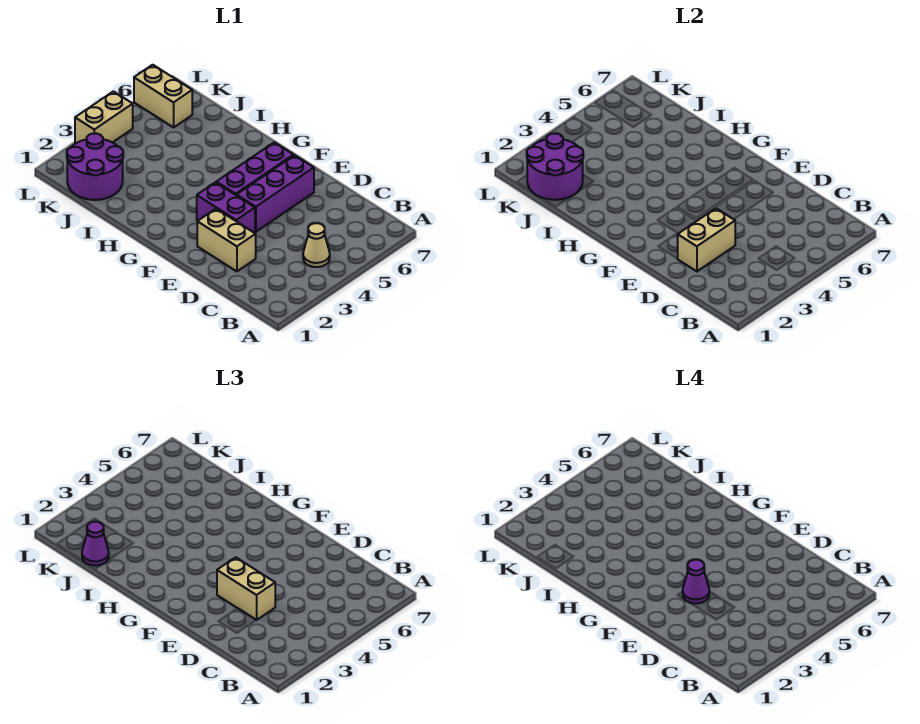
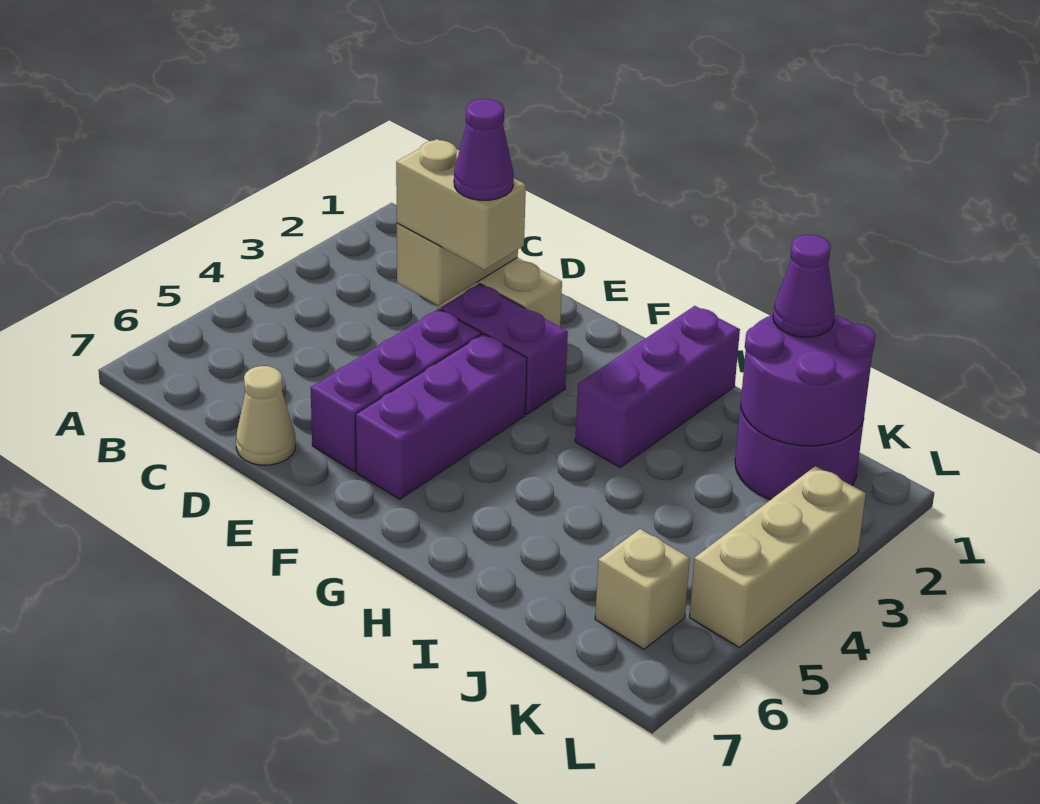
tan 1x1 cone [303,223,330,267] -> tan 1x1 cone moved to [236,366,295,465]
none -> purple 1x3 brick [575,306,740,467]
tan 1x2 brick [134,65,192,127] -> tan 1x1 brick [595,529,690,649]
tan 1x2 brick [75,91,133,143] -> tan 1x3 brick [689,466,866,647]

